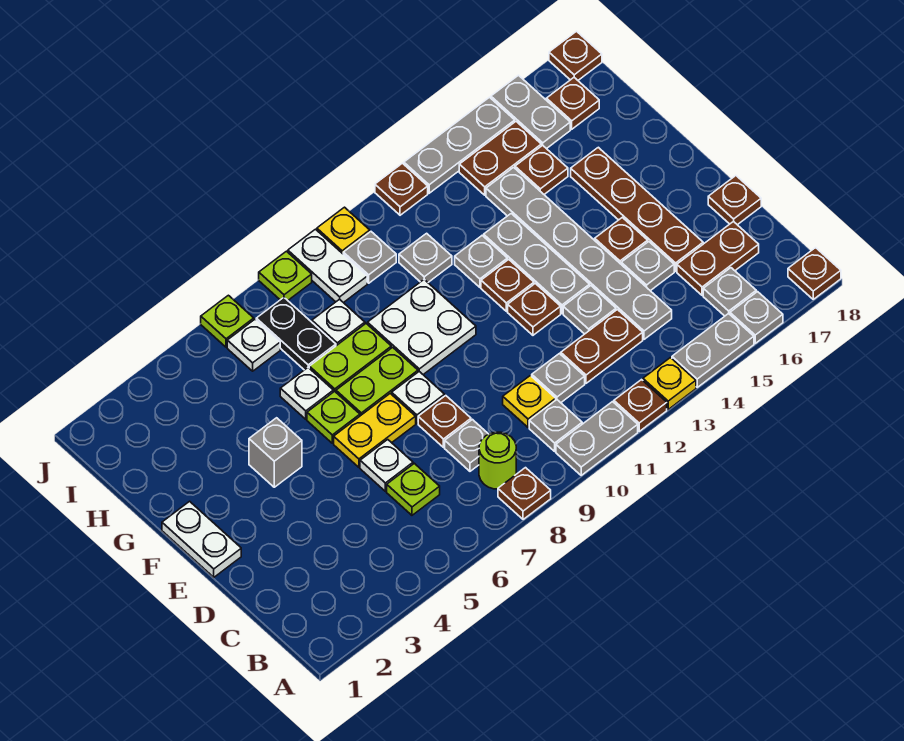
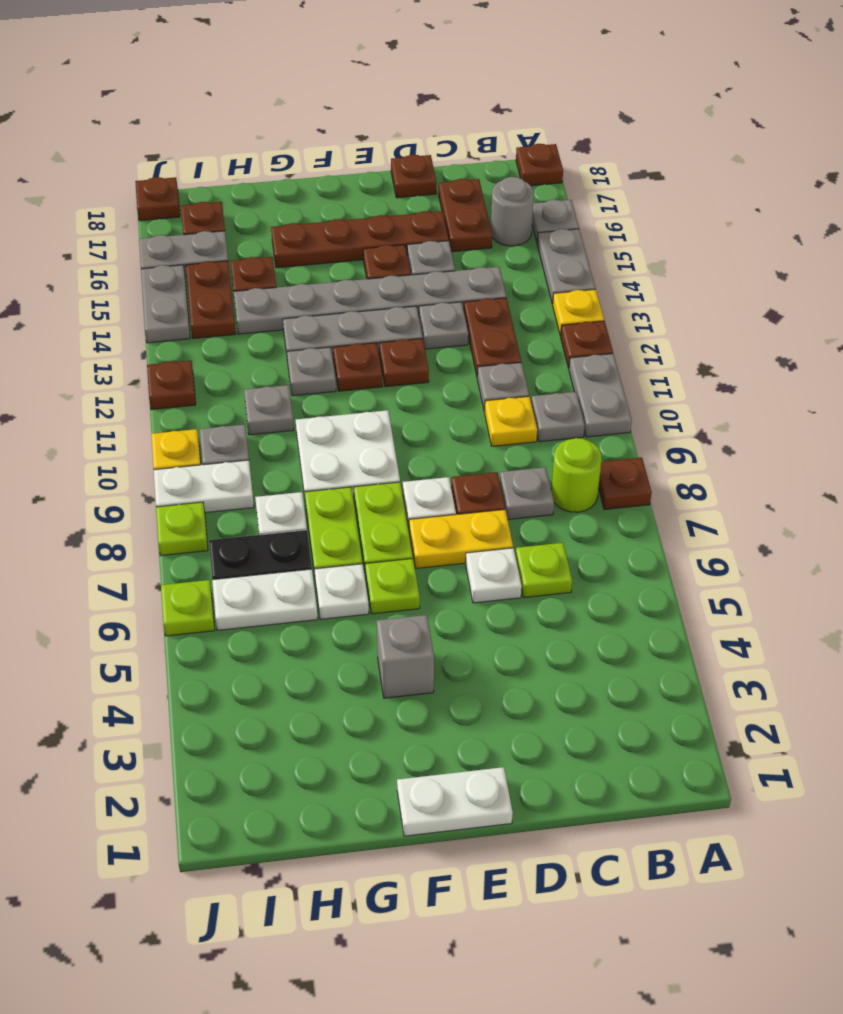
grey 1x1 plate [703,268,756,316] -> grey 1x1 round brick [491,177,534,246]
yellow 1x2 plate [334,394,416,467] -> yellow 1x2 plate turned to [409,510,513,568]
white 1x1 plate [227,320,280,371] -> white 1x2 plate [212,569,318,630]
grey 1x3 plate [404,97,515,193] -> grey 1x2 plate [141,265,190,343]

